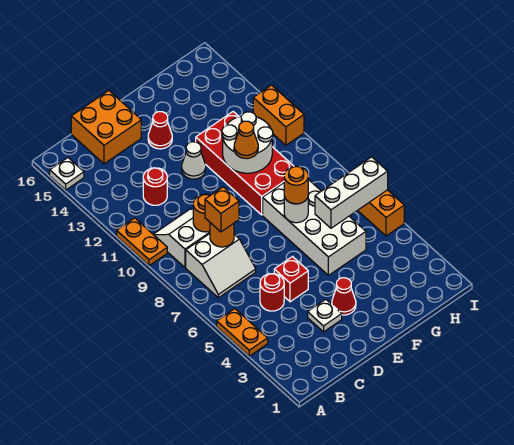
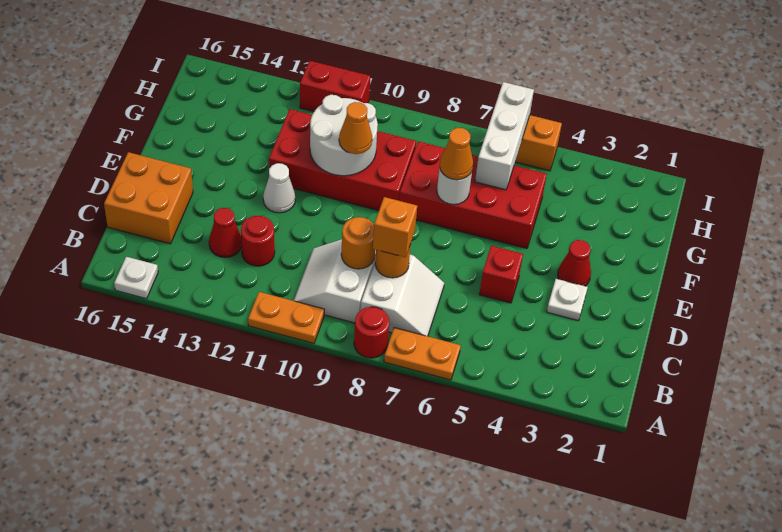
orange 1x2 plate [217,309,268,356] -> orange 1x2 plate moved to [384,328,461,380]
red 1x1 round brick [260,274,284,311] -> red 1x1 round brick moved to [354,307,389,358]
red 1x1 cone [148,112,172,149] -> red 1x1 cone moved to [209,208,242,258]
white 2x4 brick [263,179,366,275] -> red 2x4 brick [399,141,547,248]
orange 1x1 round brick [284,166,308,204] -> orange 1x1 cone [440,128,473,180]
orange 1x2 brick [253,85,304,145] -> red 1x2 brick [300,61,370,112]

